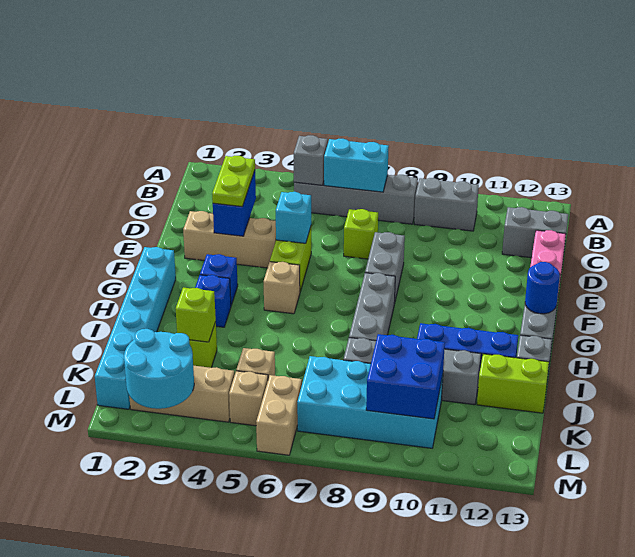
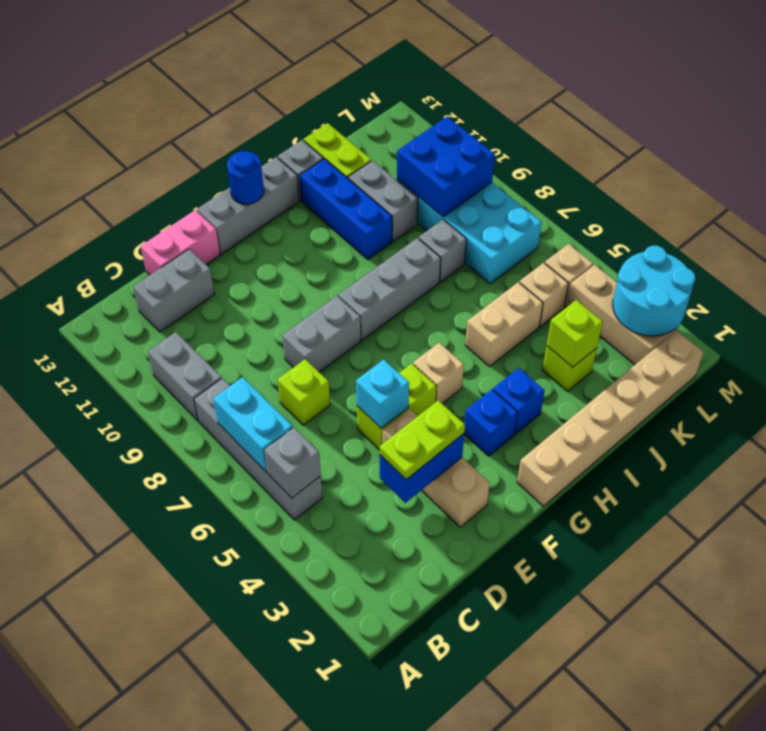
grey 1x2 brick [502,207,568,258] -> grey 1x2 brick turned to [133,249,214,332]
cyan 1x6 brick [95,247,176,409] -> tan 1x6 brick [517,330,704,506]
tan 1x2 brick [256,375,302,455] -> tan 1x2 brick moved to [465,282,543,366]

